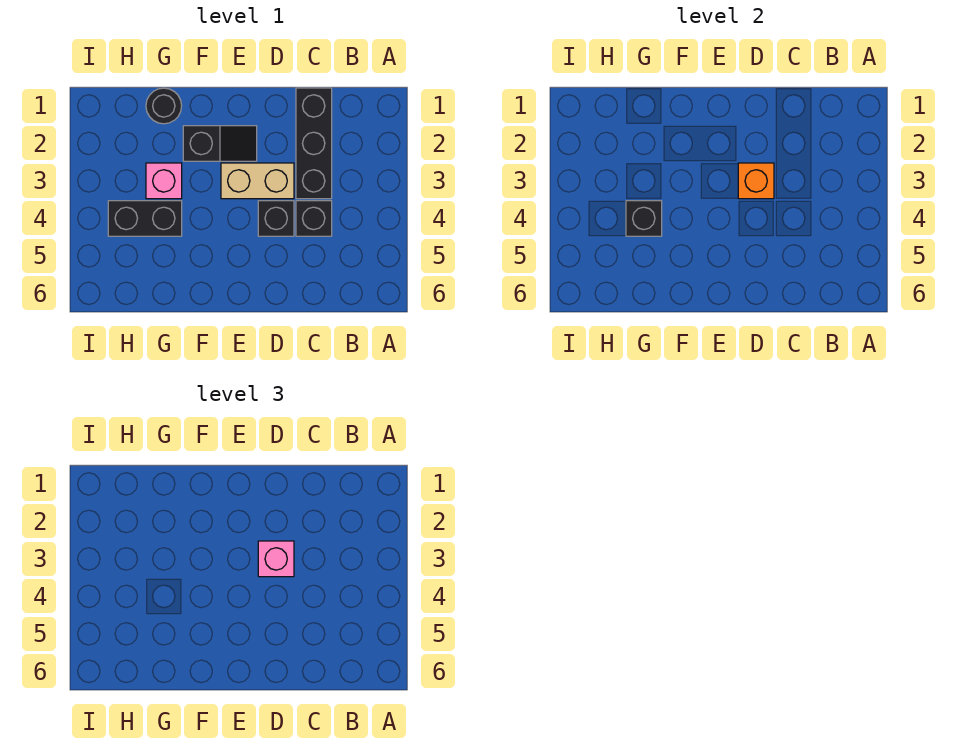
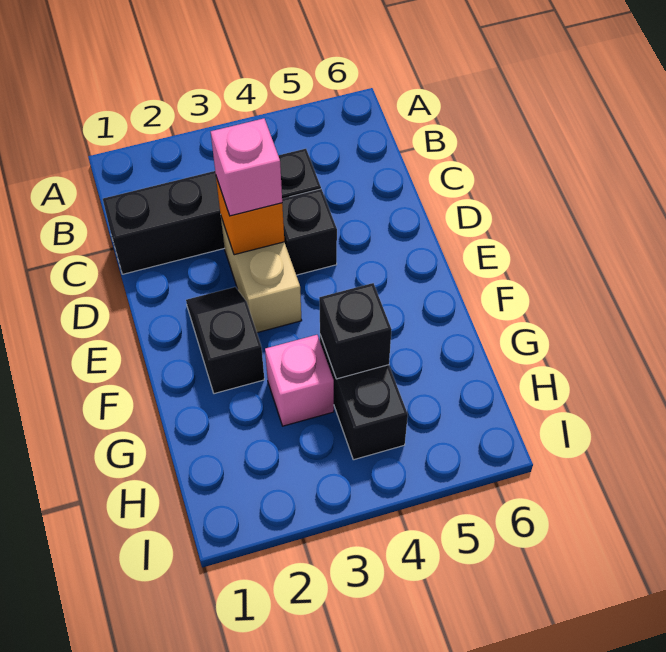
black 1x1 round brick [146,88,182,124] -> none

